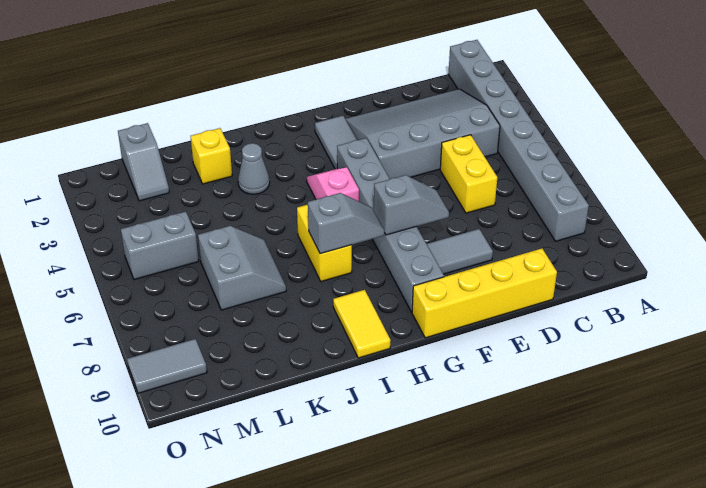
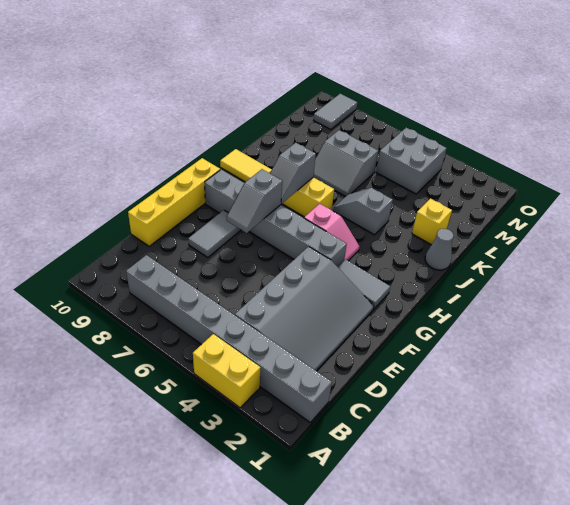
yellow 1x2 brick [440,135,497,213] -> yellow 1x2 brick moved to [193,334,261,408]
grey 1x1 cone [238,143,270,194] -> grey 1x1 cone moved to [425,229,454,270]
grey 1x2 slope [118,123,169,201] -> grey 1x2 slope moved to [333,188,393,235]
grey 1x2 brick [121,212,199,280] -> grey 2x2 brick [376,128,447,194]

